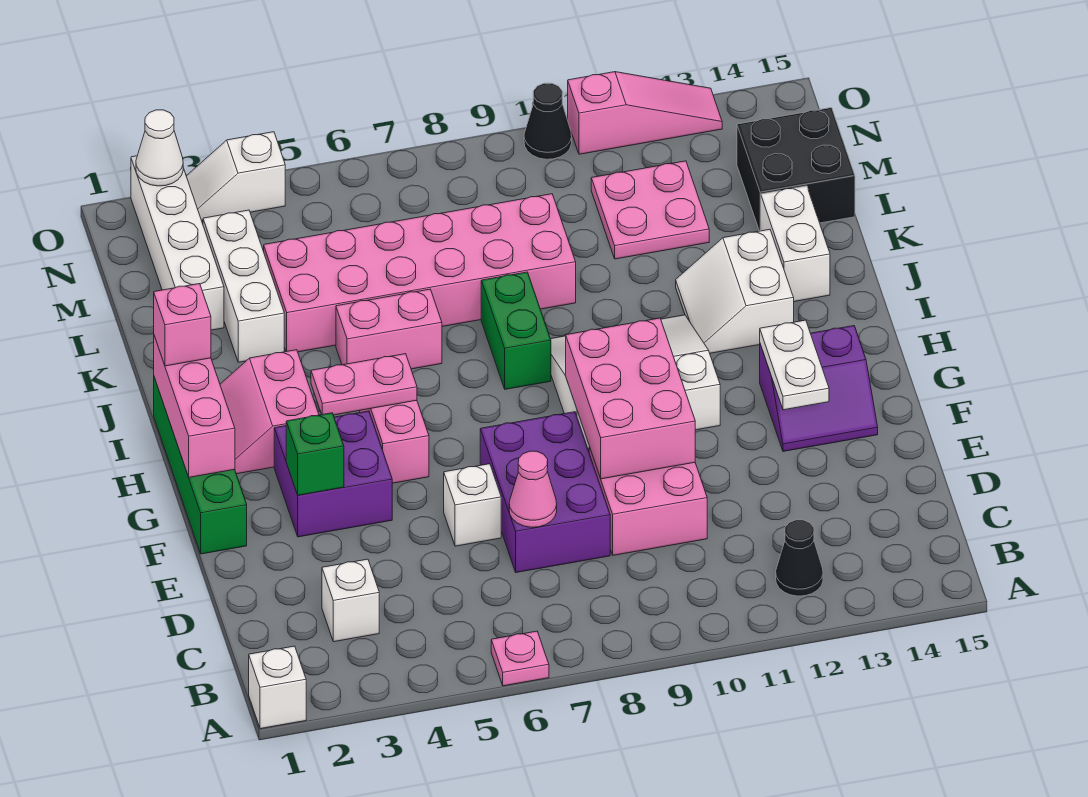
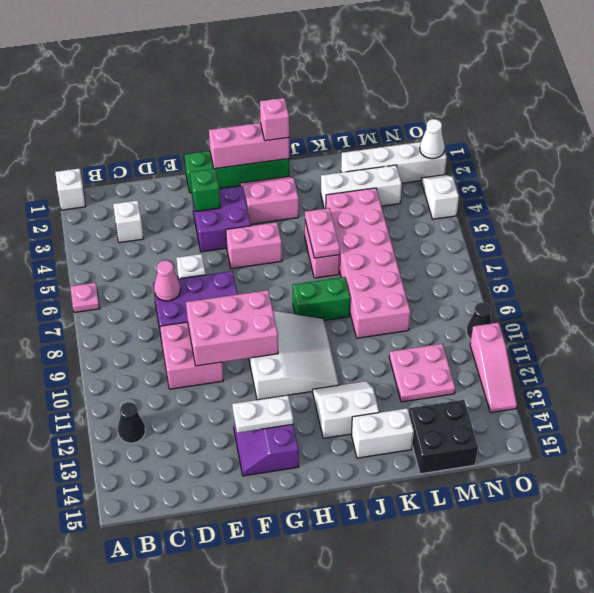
pink 1x2 plate [311,354,417,415] -> pink 1x2 plate moved to [305,208,340,258]

